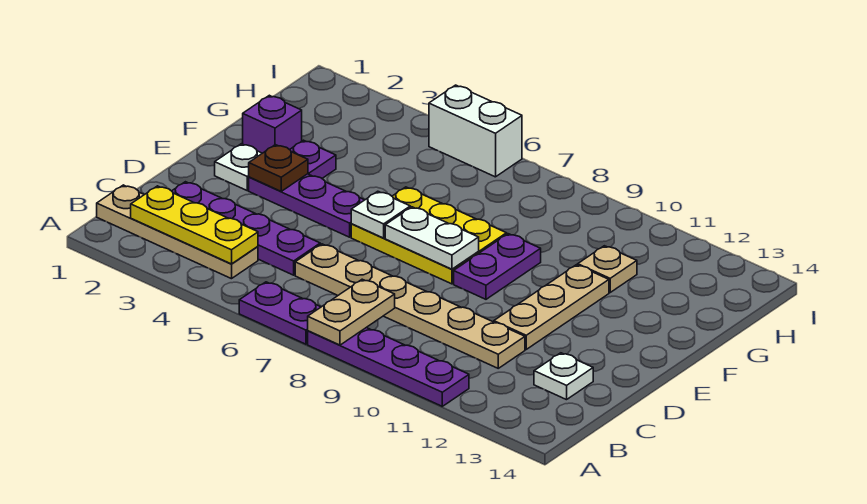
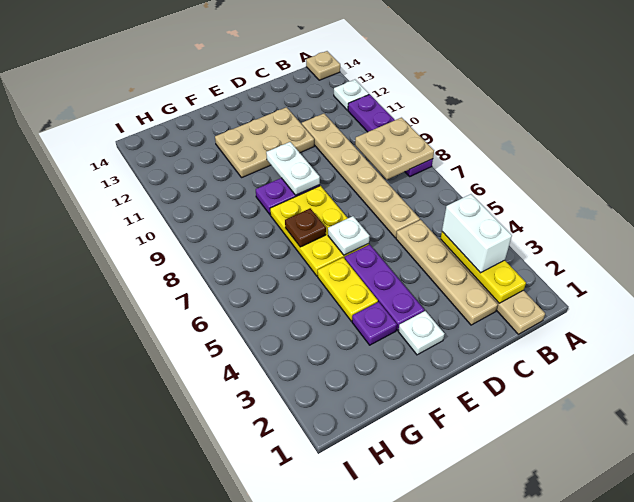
purple 1x2 plate [239,282,321,344] -> none
tan 1x2 plate [308,279,395,345] -> tan 2x2 plate [355,118,434,180]
purple 1x4 plate [172,182,320,275] -> tan 1x4 plate [396,220,498,325]
white 1x1 plate [534,353,593,400] -> white 1x1 plate moved to [334,80,369,110]
tan 1x3 plate [494,265,609,349] -> tan 2x3 plate [215,107,314,177]
brown 1x1 plate [249,145,308,191] -> brown 1x1 plate moved to [285,208,326,247]
white 1x2 plate [385,207,479,269] -> white 1x2 plate moved to [266,142,320,195]
purple 1x1 brick [243,95,302,153] -> none
none -> yellow 1x2 plate [318,258,378,321]
tan 1x1 plate [578,246,637,292] -> tan 1x1 plate moved to [306,51,340,80]
white 1x2 brick [429,85,522,177] -> white 1x2 brick moved to [442,194,512,273]

